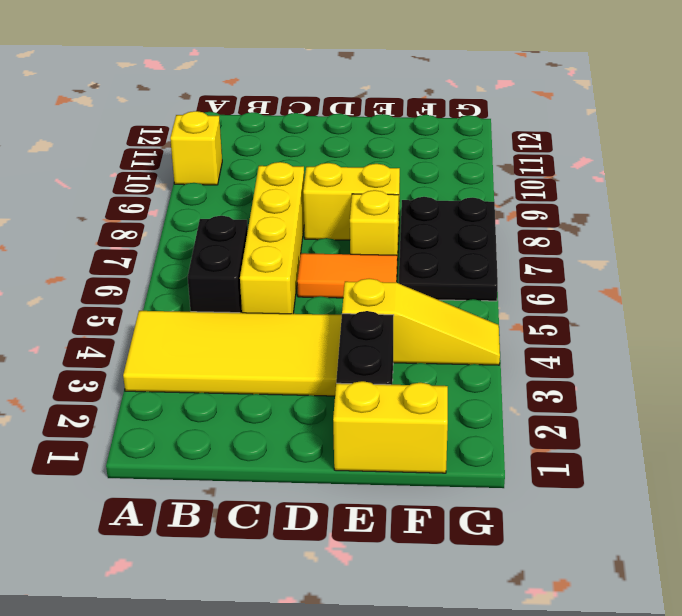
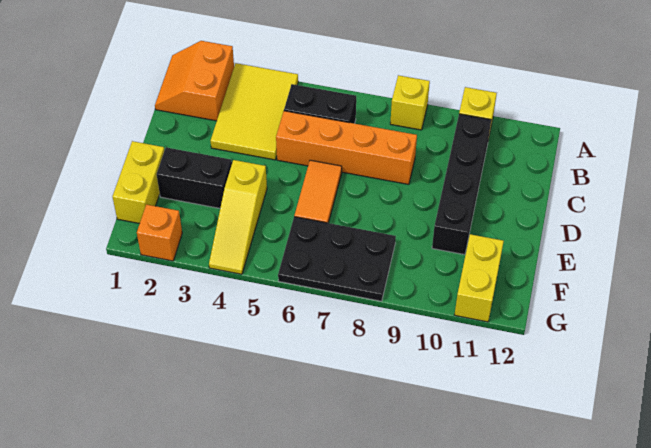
none -> orange 2x2 slope [155,41,234,121]
yellow 2x4 tile [123,311,342,396] -> yellow 2x3 tile [211,63,298,160]
none -> black 1x4 brick [432,114,491,255]
yellow 1x4 brick [240,162,304,314] -> orange 1x4 brick [276,111,417,184]
yellow 1x2 brick [303,163,400,240] -> yellow 1x2 brick moved to [455,234,504,322]
yellow 1x1 brick [350,190,399,260] -> yellow 1x1 brick moved to [390,75,430,130]
none -> orange 1x1 brick [137,204,182,261]

